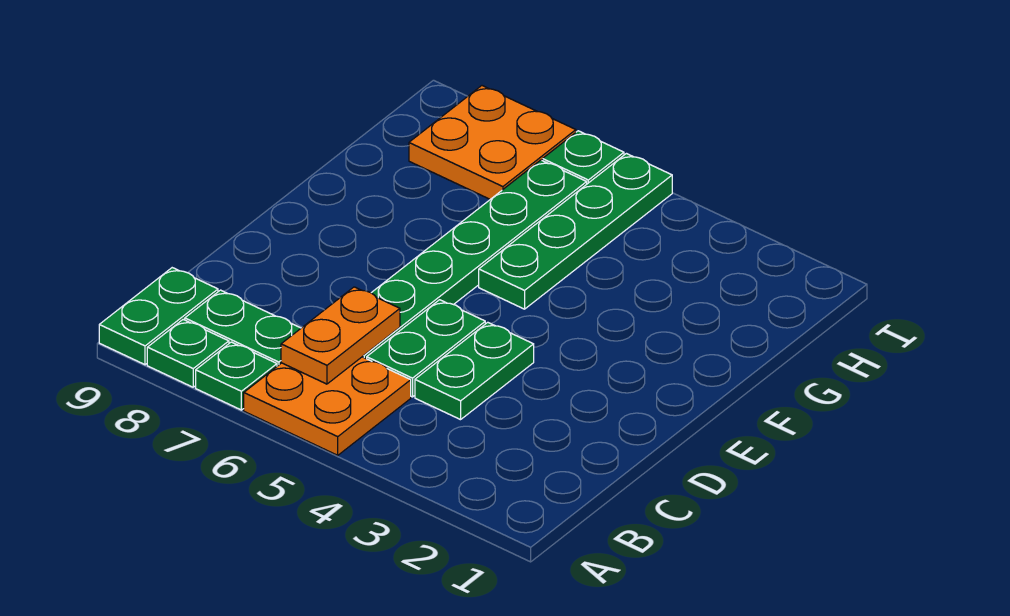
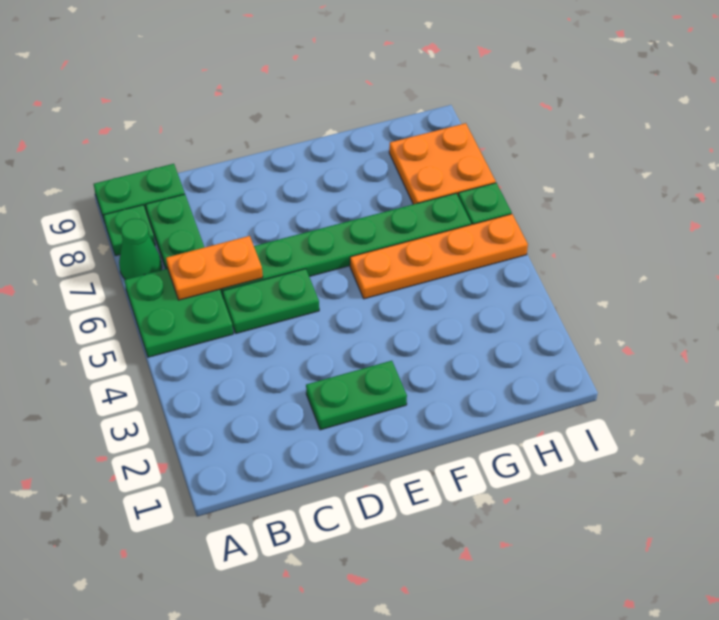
orange 2x2 plate [244,357,411,455] -> green 2x2 plate [124,269,233,357]
green 1x1 plate [196,342,277,410] -> green 1x1 cone [119,219,162,279]
green 1x2 plate [415,322,534,420] -> green 1x2 plate moved to [306,361,407,430]
green 1x4 plate [479,154,672,309] -> orange 1x4 plate [350,214,528,299]

